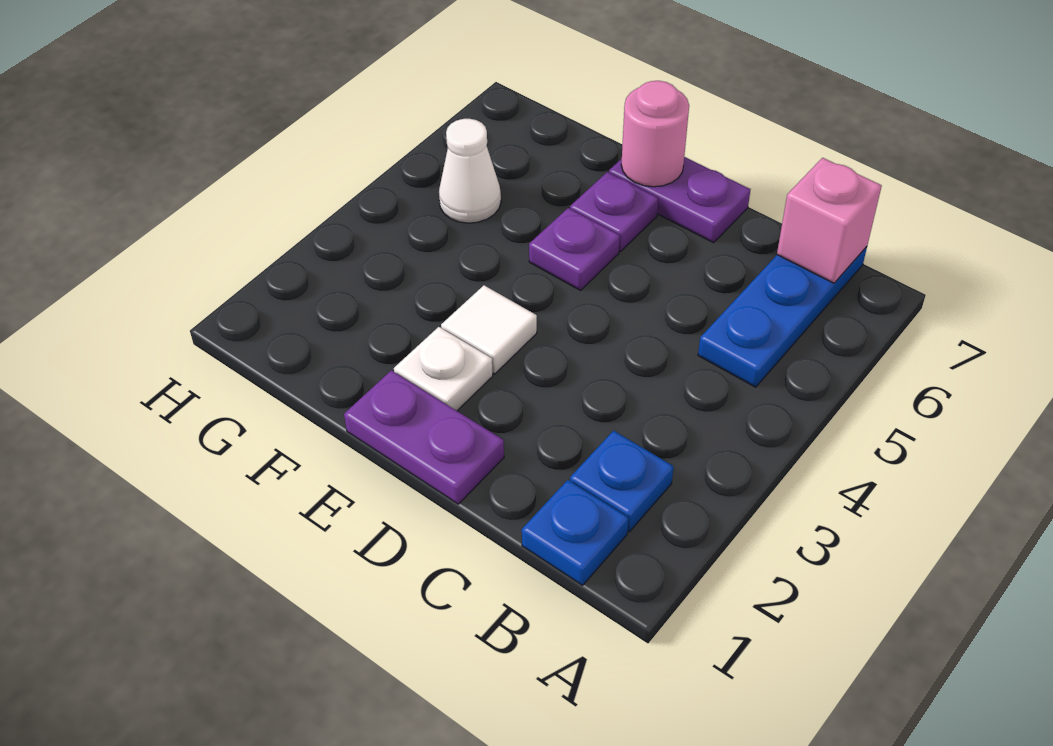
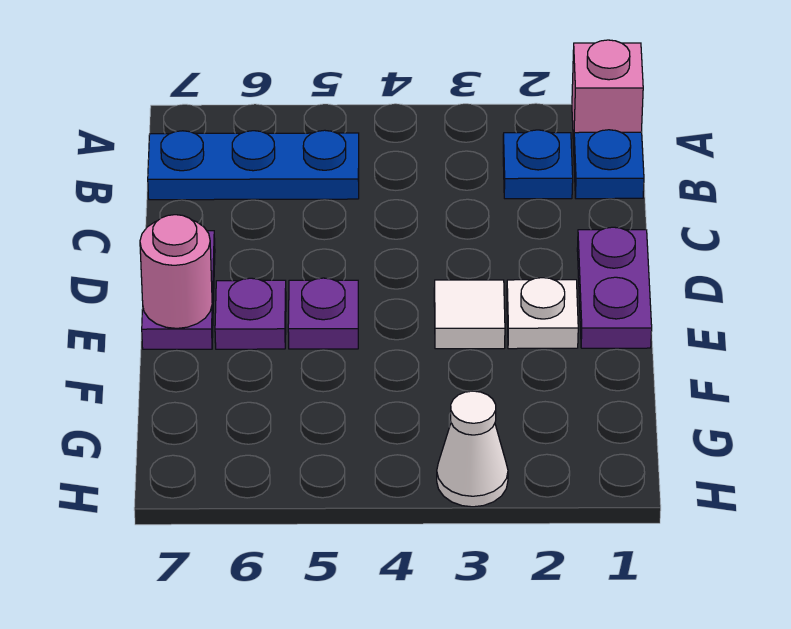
pink 1x1 brick [777,158,882,283] -> pink 1x1 brick moved to [572,40,643,147]
white 1x1 cone [439,119,501,223] -> white 1x1 cone moved to [437,391,508,507]

